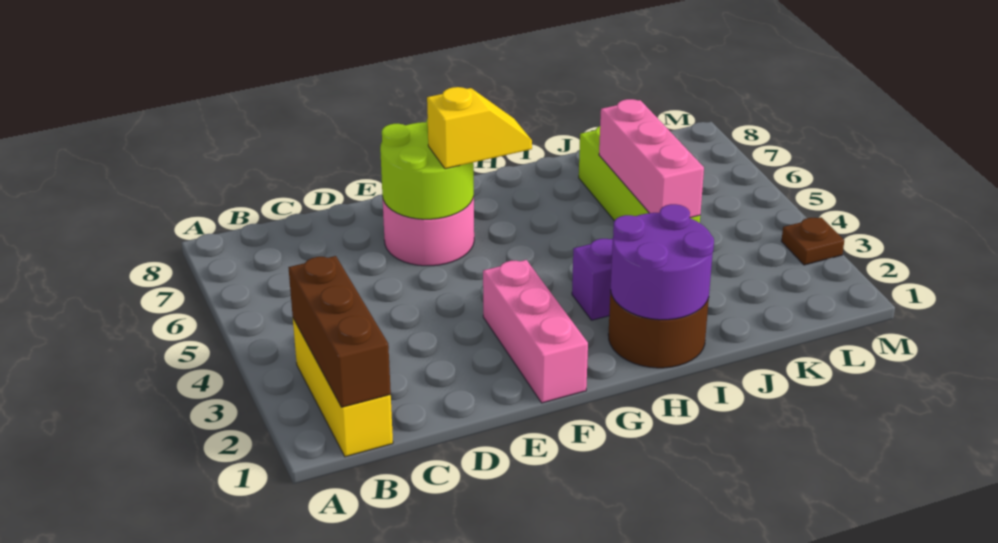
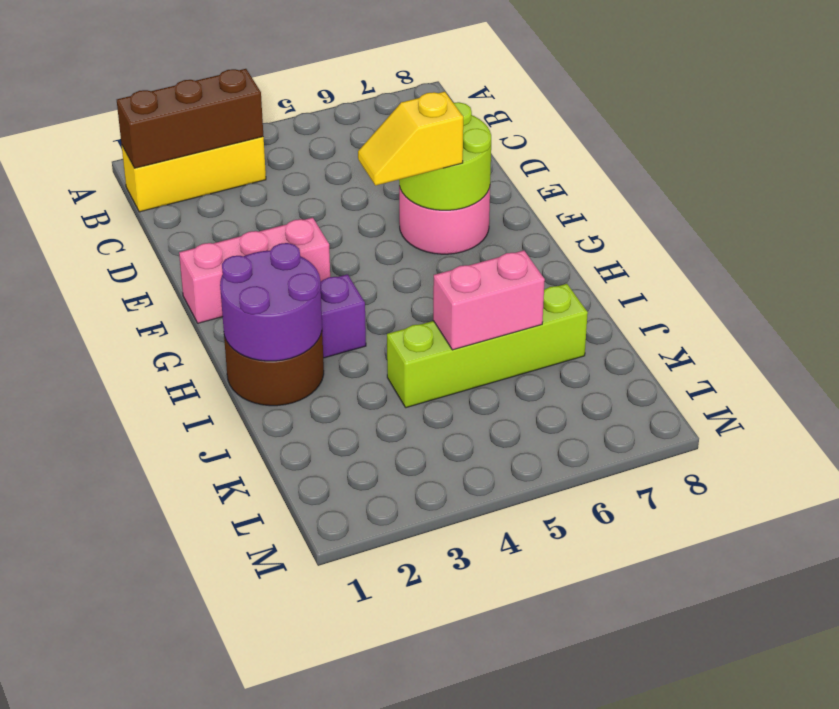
yellow 1x2 slope [427,87,532,169] -> yellow 1x2 slope turned to [358,92,463,186]
pink 1x3 brick [599,99,704,218] -> pink 1x2 brick [433,250,545,350]
brown 1x1 plate [781,217,844,265] -> none

